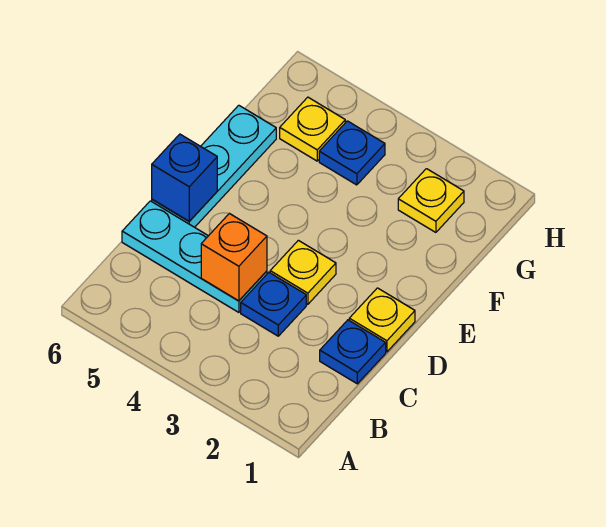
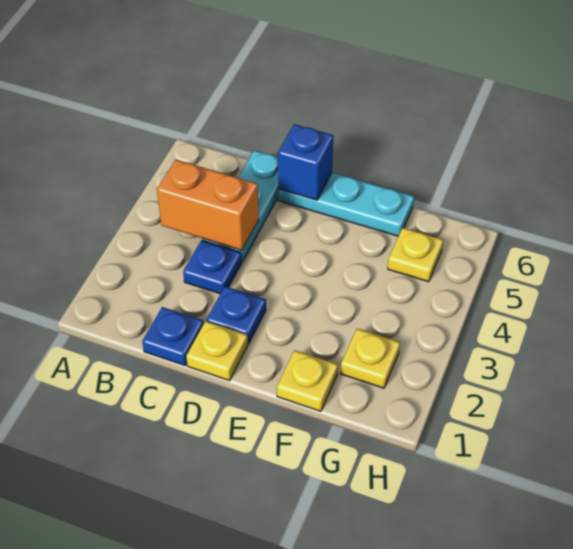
orange 1x1 brick [201,214,267,301] -> orange 1x2 brick [157,160,259,250]
yellow 1x1 plate [270,240,336,304] -> yellow 1x1 plate moved to [277,350,338,411]
blue 1x1 plate [319,121,385,185] -> blue 1x1 plate moved to [206,286,266,344]

